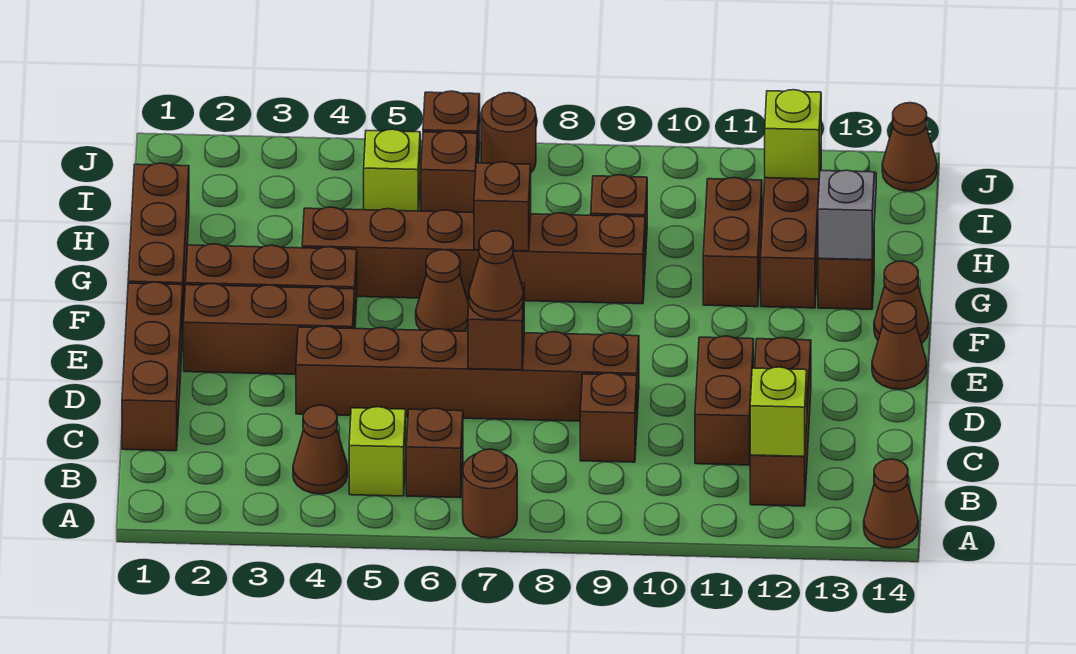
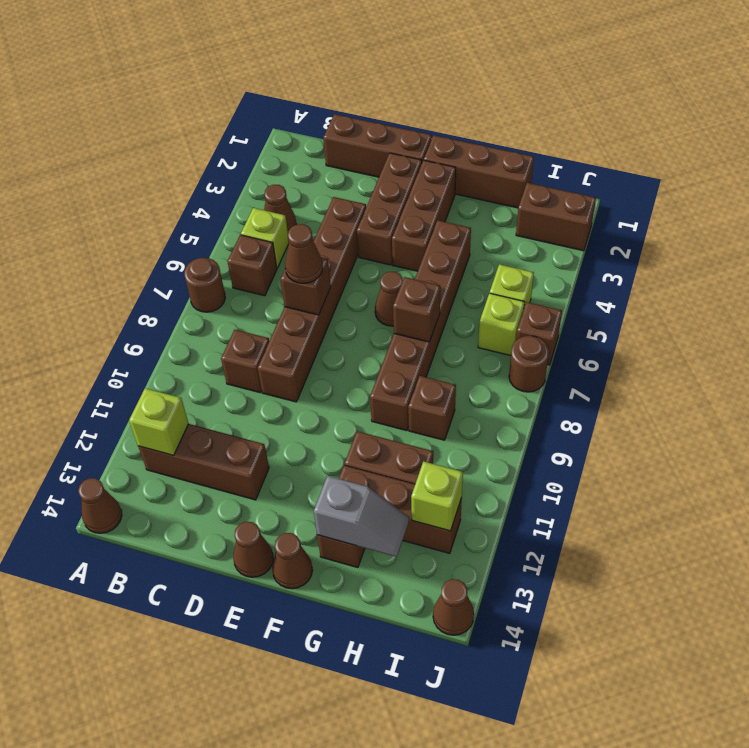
brown 1x2 brick [695,336,754,465] -> brown 1x2 brick moved to [516,183,596,251]
brown 1x1 brick [421,131,478,213] -> lime 1x1 brick [478,293,524,356]

